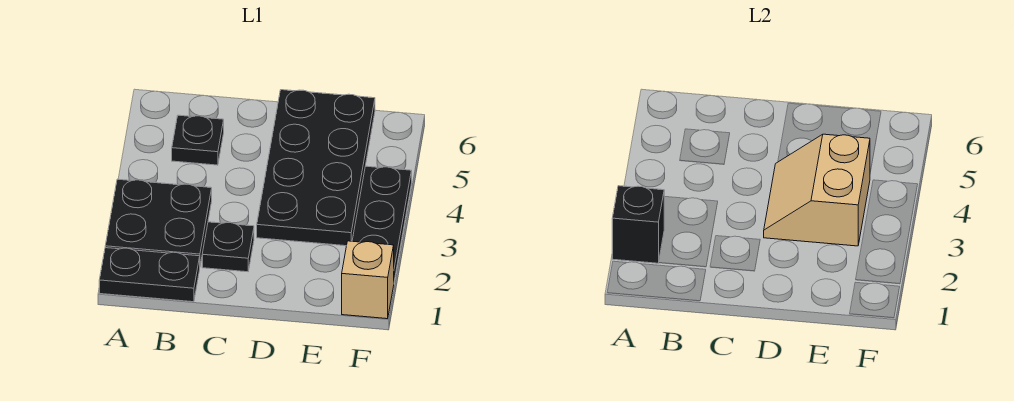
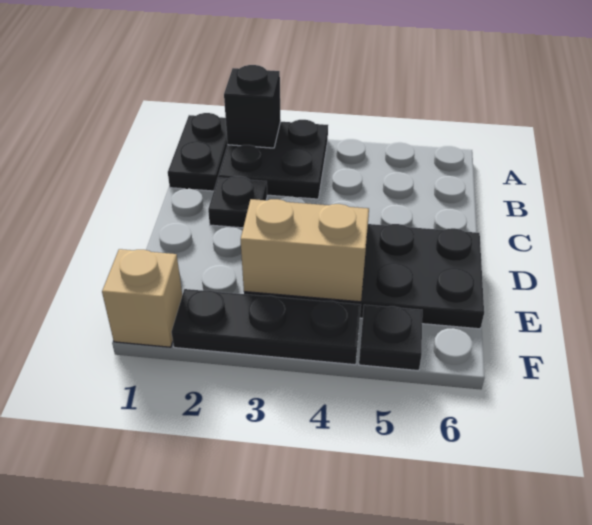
black 1x1 plate [172,115,224,165] -> black 1x1 plate moved to [359,305,422,371]

